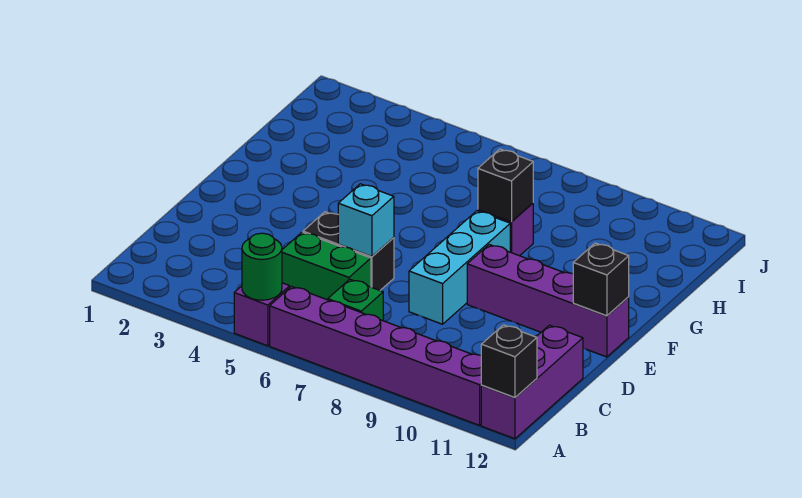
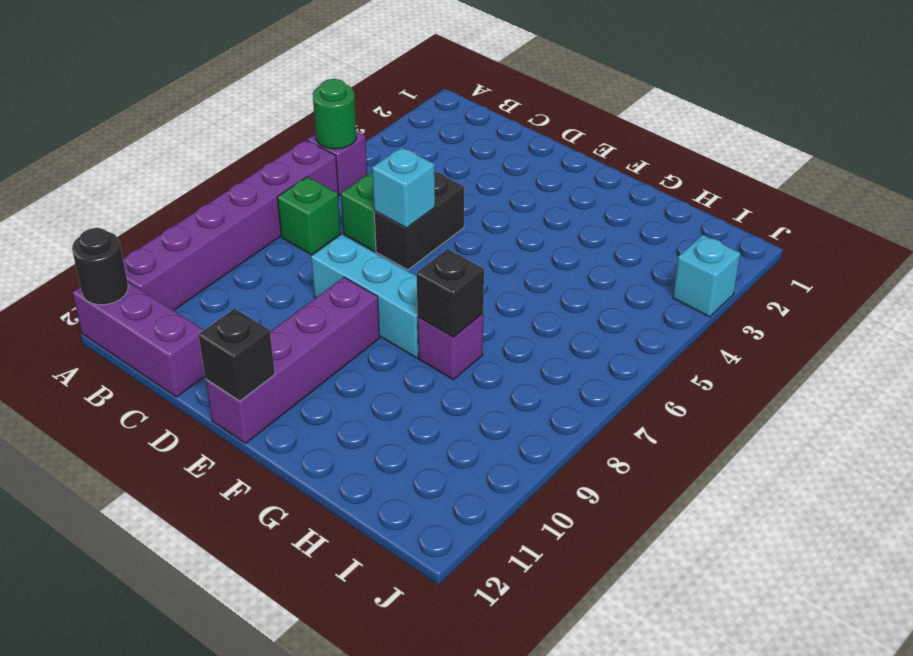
black 1x1 brick [481,325,537,397] -> black 1x1 round brick [72,228,128,305]
none -> cyan 1x1 brick [673,235,740,317]

